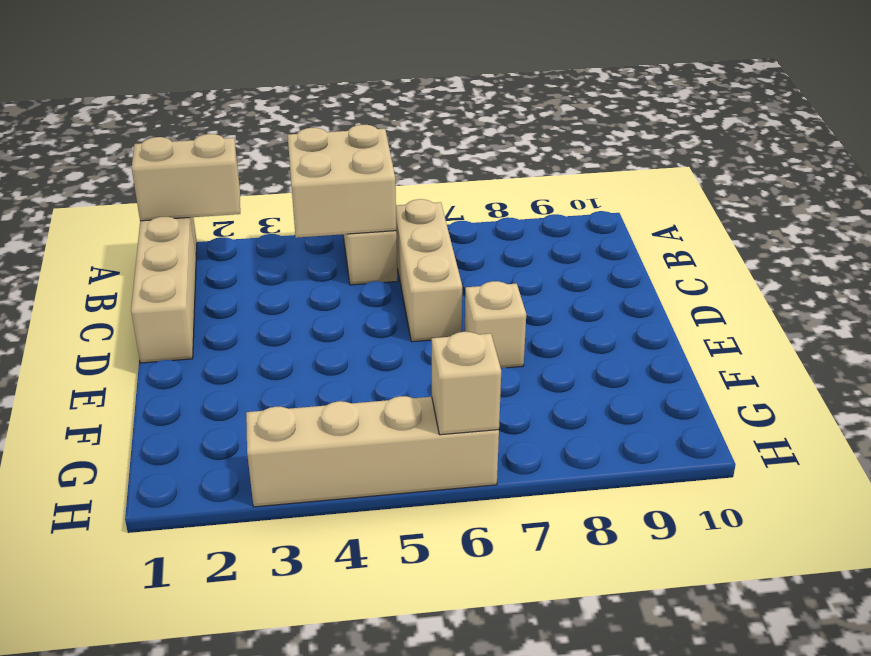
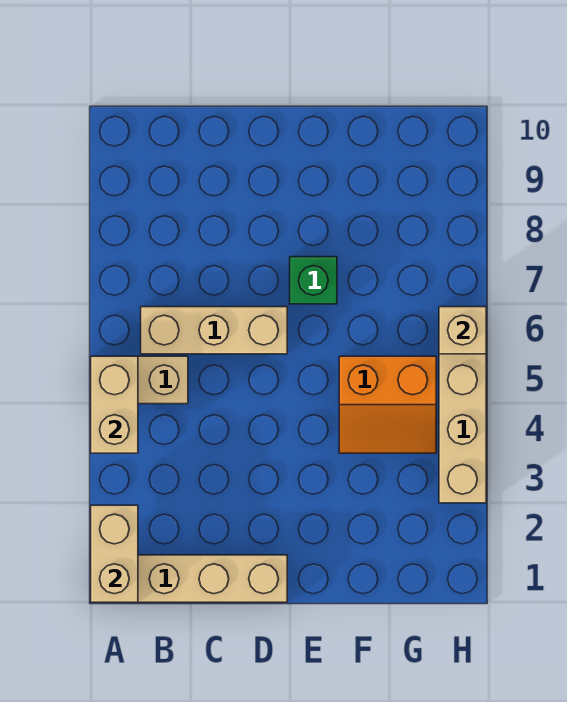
tan 2x2 brick [288,125,396,238] -> tan 1x2 brick [91,356,138,453]
tan 1x1 brick [465,281,526,368] -> green 1x1 brick [290,257,337,304]
none -> orange 2x2 slope [339,356,436,453]

